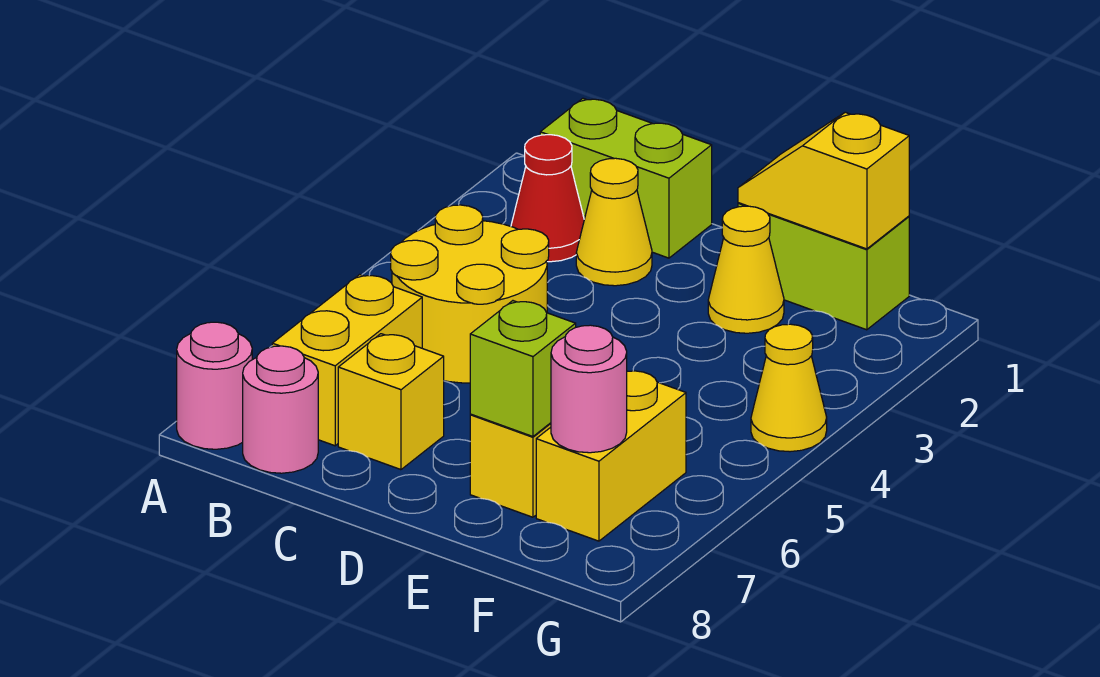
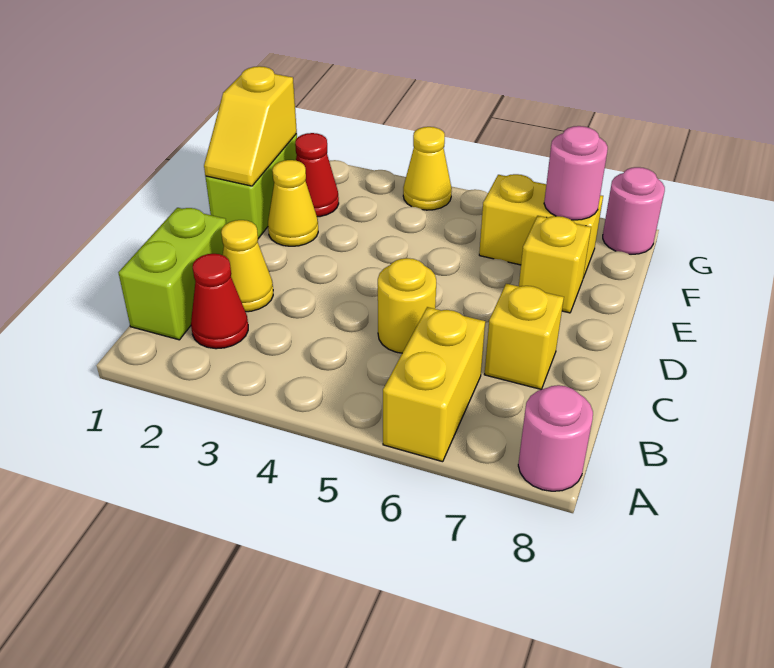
yellow 2x2 round brick [391,205,549,383] -> yellow 1x1 round brick [378,258,436,353]
yellow 1x2 brick [272,275,422,446] -> yellow 1x2 brick turned to [383,307,485,462]
pink 1x1 round brick [243,346,318,473] -> pink 1x1 round brick moved to [603,167,665,254]
lime 1x1 brick [470,301,576,436] -> none
none -> red 1x1 cone [295,133,339,217]

